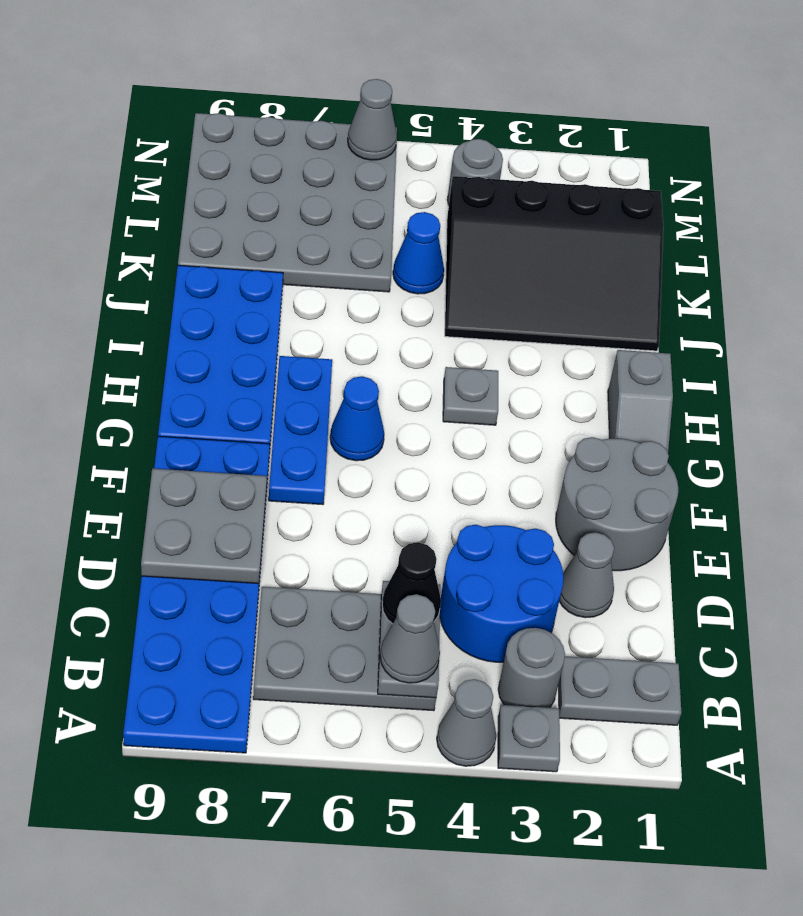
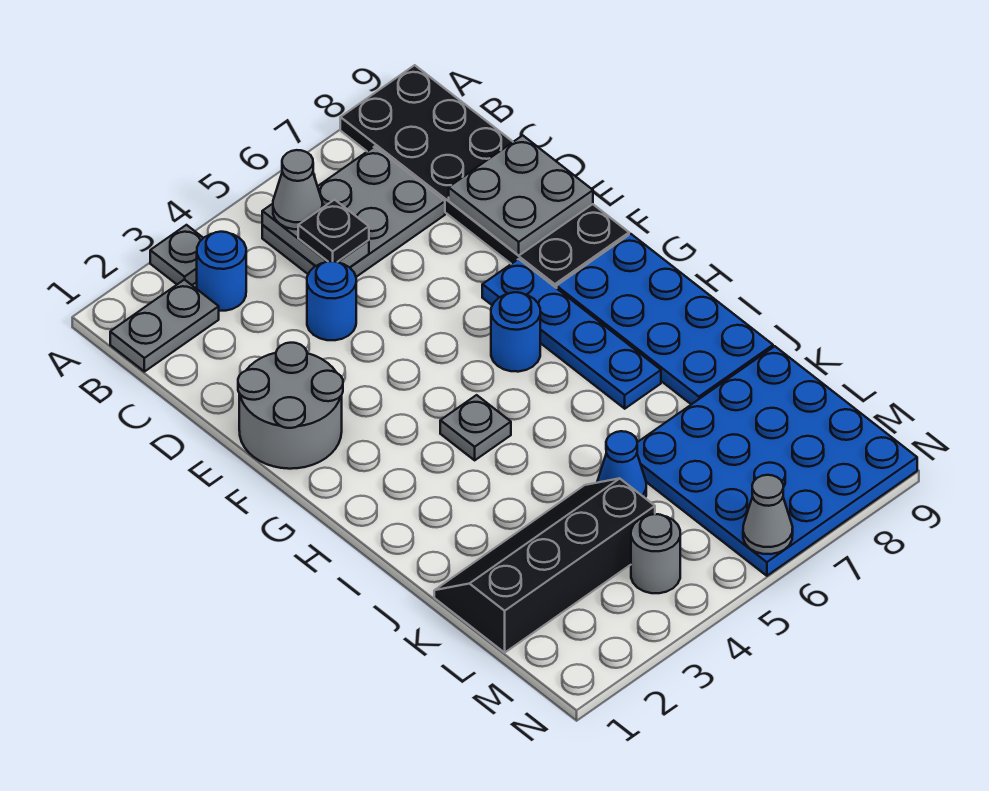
grey 1x1 cone [437,679,496,766] -> none
blue 2x6 plate [123,436,270,753] -> black 2x6 plate [340,65,629,288]
grey 1x1 round brick [498,628,565,708] -> blue 1x1 round brick [197,232,246,311]
blue 2x2 round brick [440,525,564,662] -> blue 1x1 round brick [307,261,356,340]
black 1x1 cone [382,542,441,624] -> black 1x1 plate [298,200,369,262]
grey 1x1 cone [559,532,614,618] -> none
blue 1x3 plate [269,356,332,505] -> blue 1x4 plate [482,259,661,409]
grey 1x2 slope [608,350,673,452] -> none
blue 1x1 cone [330,376,384,461] -> blue 1x1 round brick [491,292,540,372]
black 3x4 slope [445,176,663,351] -> black 2x4 slope [434,479,655,653]
grey 4x4 plate [178,113,397,292] -> blue 4x4 plate [637,346,917,576]

